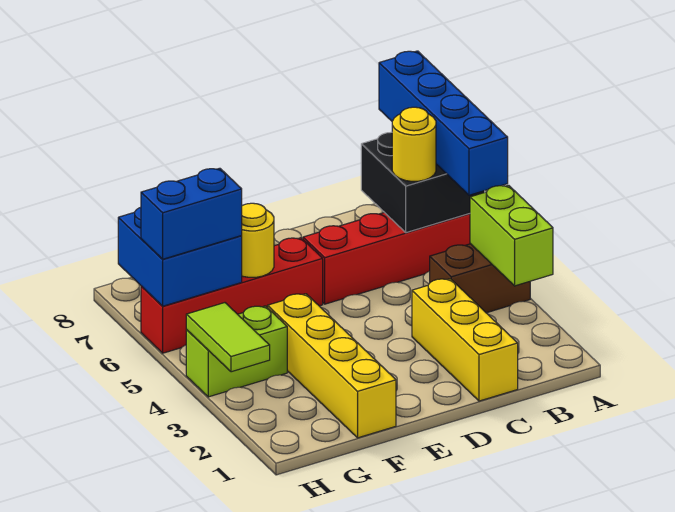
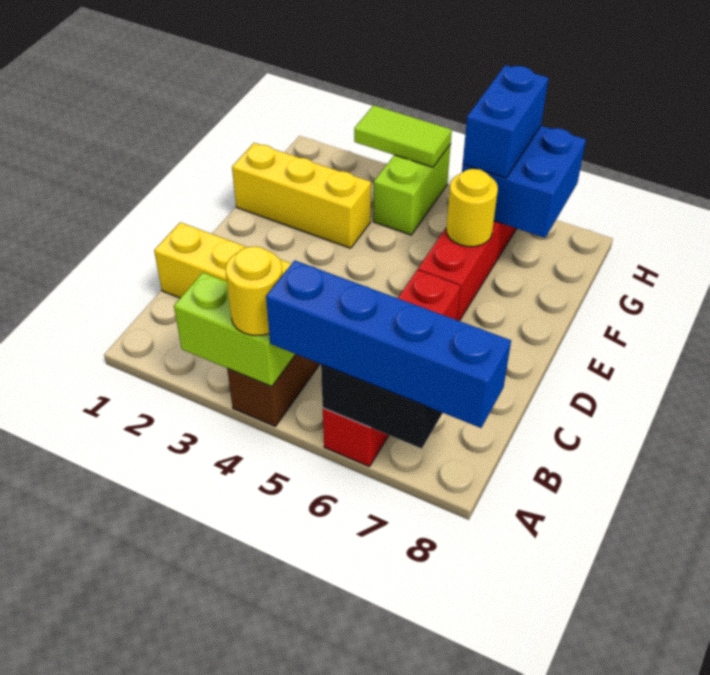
yellow 1x1 round brick [392,107,436,181] -> yellow 1x1 round brick moved to [225,246,282,335]
yellow 1x4 brick [268,294,396,438] -> yellow 1x3 brick [232,143,371,248]

